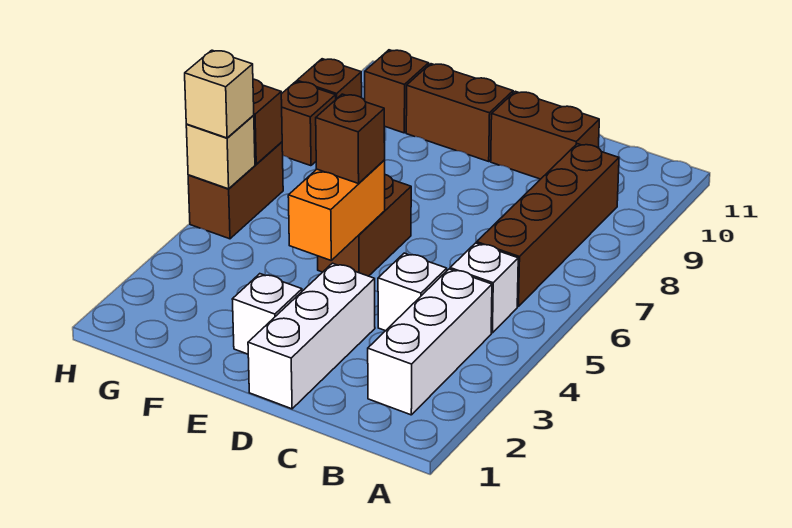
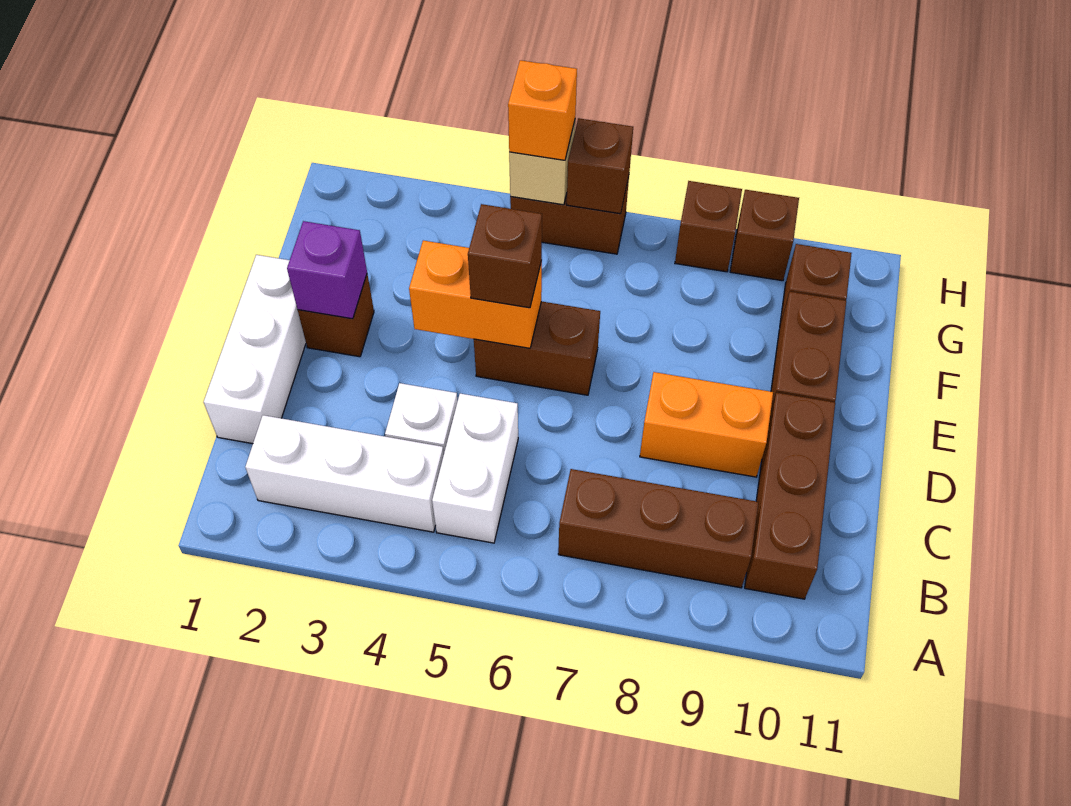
white 1x1 brick [450,243,518,333] -> white 1x2 brick [432,394,518,543]
brown 1x4 brick [477,144,619,307] -> brown 1x3 brick [558,469,759,588]
brown 1x2 brick [491,91,599,179] -> brown 1x3 brick [745,393,835,599]
white 1x3 brick [248,263,375,409] -> white 1x3 brick turned to [204,255,306,444]
none -> orange 1x2 brick [640,372,773,477]
white 1x1 brick [232,274,302,354] -> brown 1x1 brick [298,274,374,357]
none -> purple 1x1 brick [287,221,367,319]
tan 1x1 brick [185,50,254,138] -> orange 1x1 brick [508,60,577,160]

